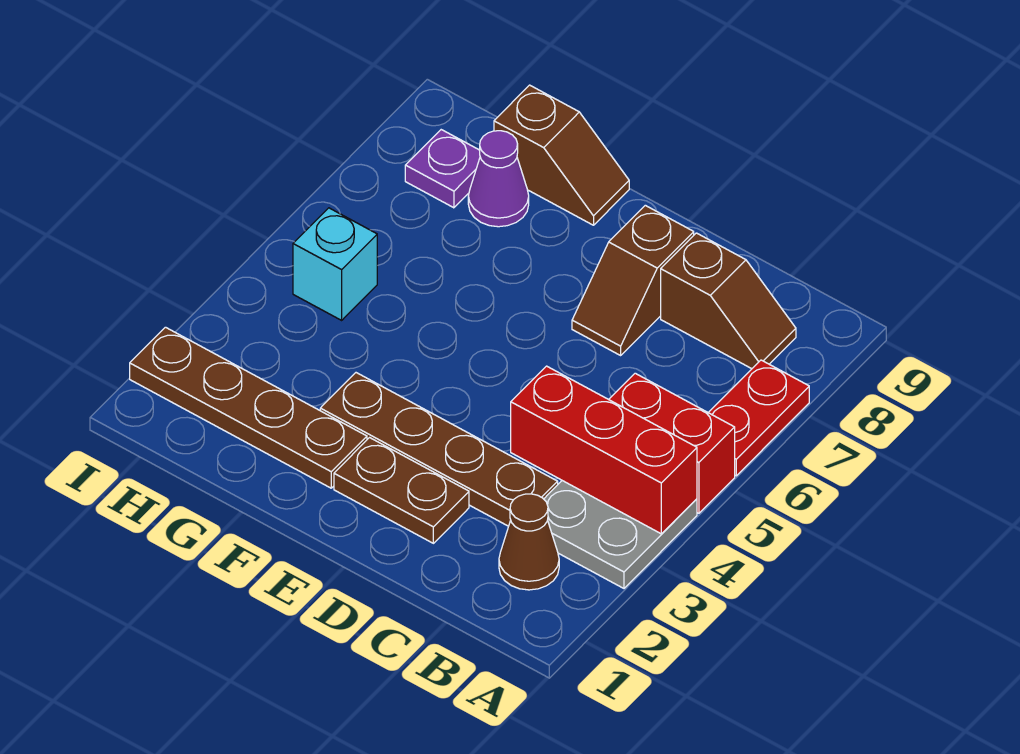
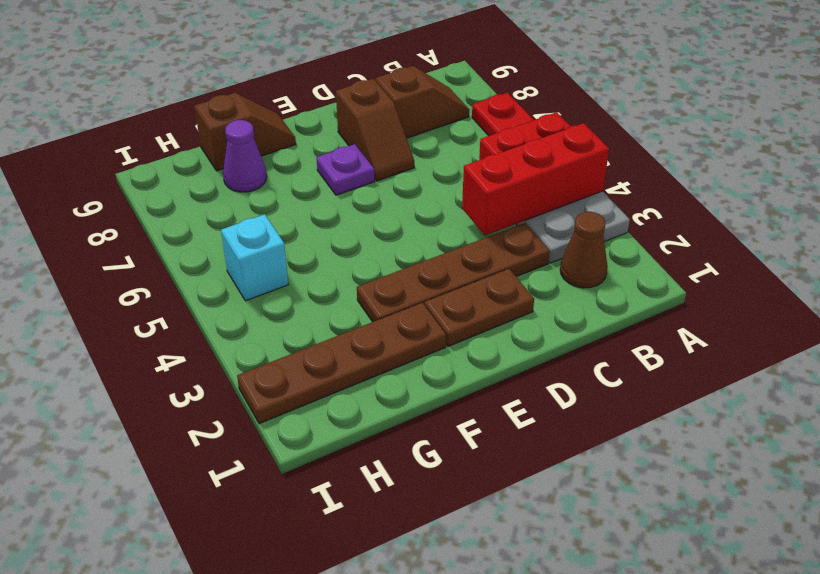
purple 1x1 plate [405,130,480,208] -> purple 1x1 plate moved to [317,144,375,195]

